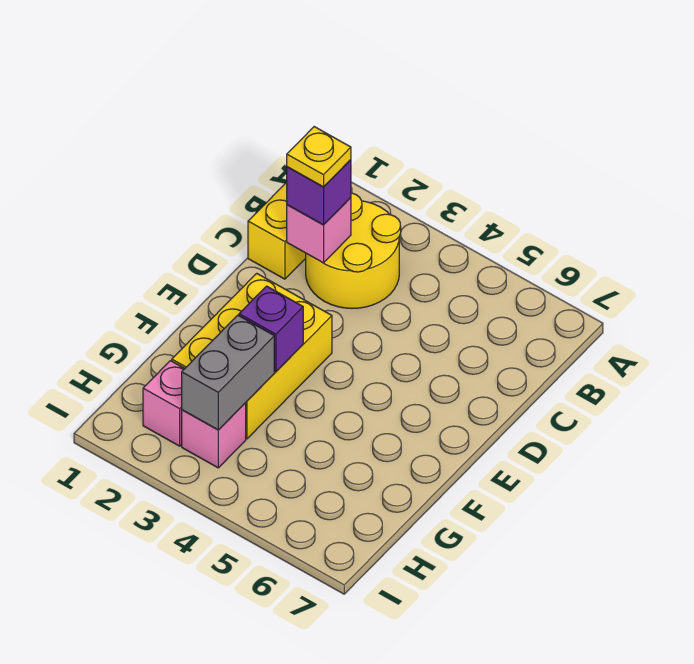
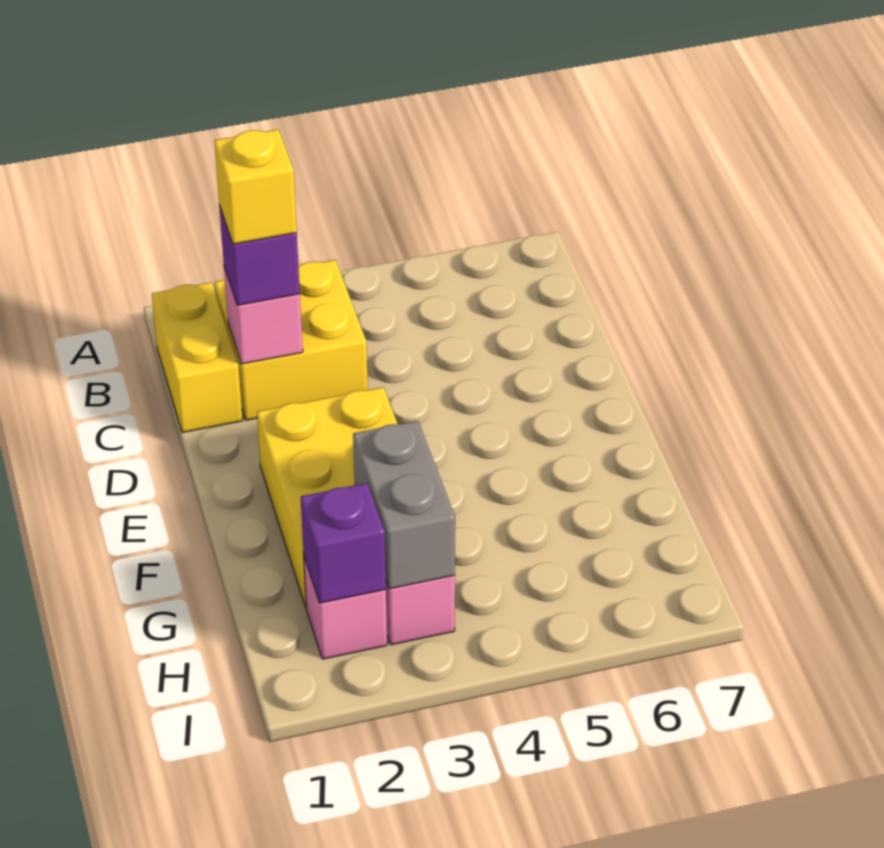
yellow 2x2 round brick [306,193,401,308] -> yellow 2x2 brick [215,260,368,420]
yellow 1x1 plate [287,127,351,187] -> yellow 1x1 brick [214,129,297,244]
purple 1x1 brick [239,286,303,372] -> purple 1x1 brick moved to [301,483,386,603]

